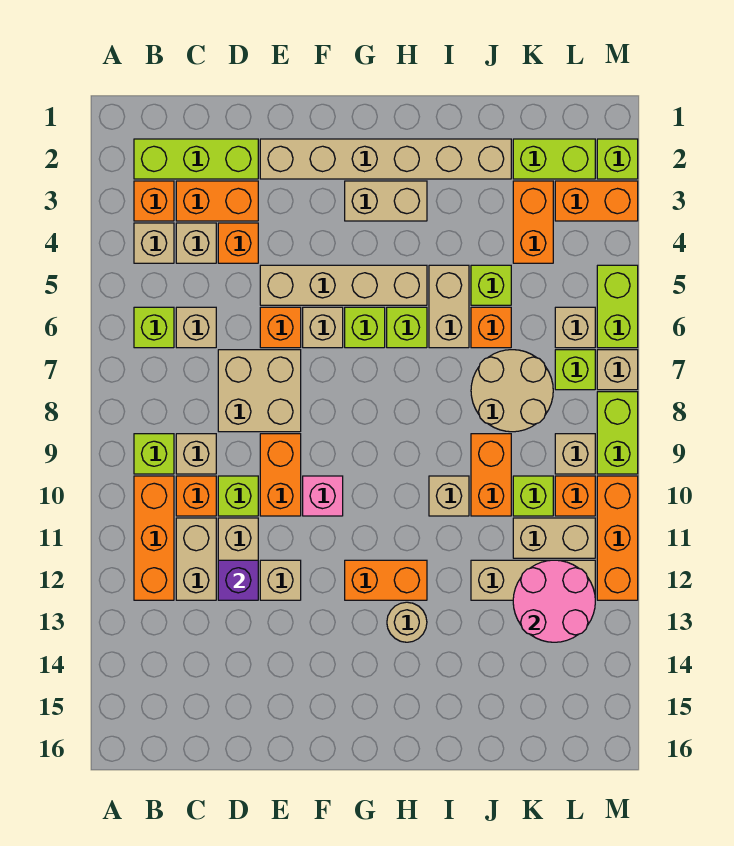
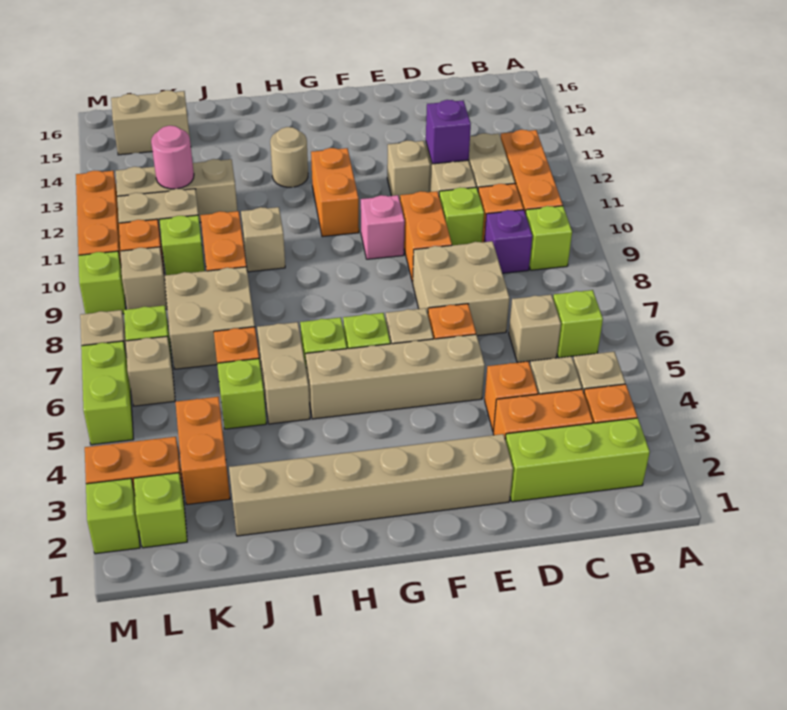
tan 1x1 brick [176,434,216,474] -> purple 1x1 brick [484,210,532,273]
tan 1x2 brick [345,181,427,221] -> tan 1x2 brick moved to [111,90,190,155]
orange 1x2 brick [345,560,427,600] -> orange 1x2 brick turned to [311,148,359,237]
tan 2x2 round brick [471,350,553,432] -> tan 2x2 brick [165,267,255,369]
lime 1x2 brick [513,139,595,179] -> lime 1x1 brick [134,473,187,548]
pink 2x2 round brick [513,560,595,642] -> pink 1x1 round brick [151,126,194,189]
lime 1x2 brick [597,392,638,474] -> lime 1x1 brick [78,251,126,314]

